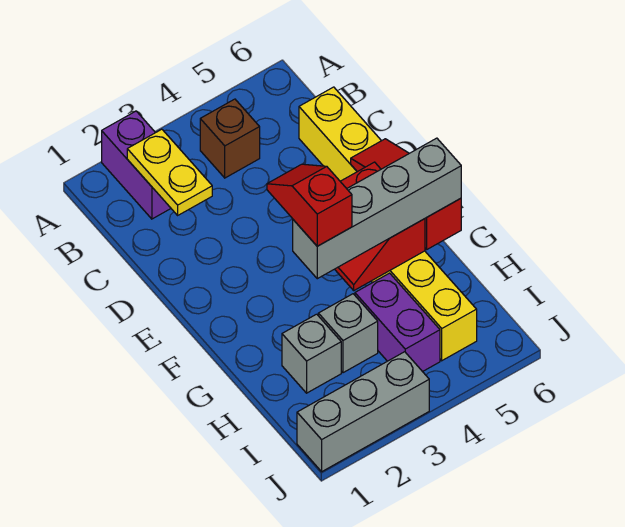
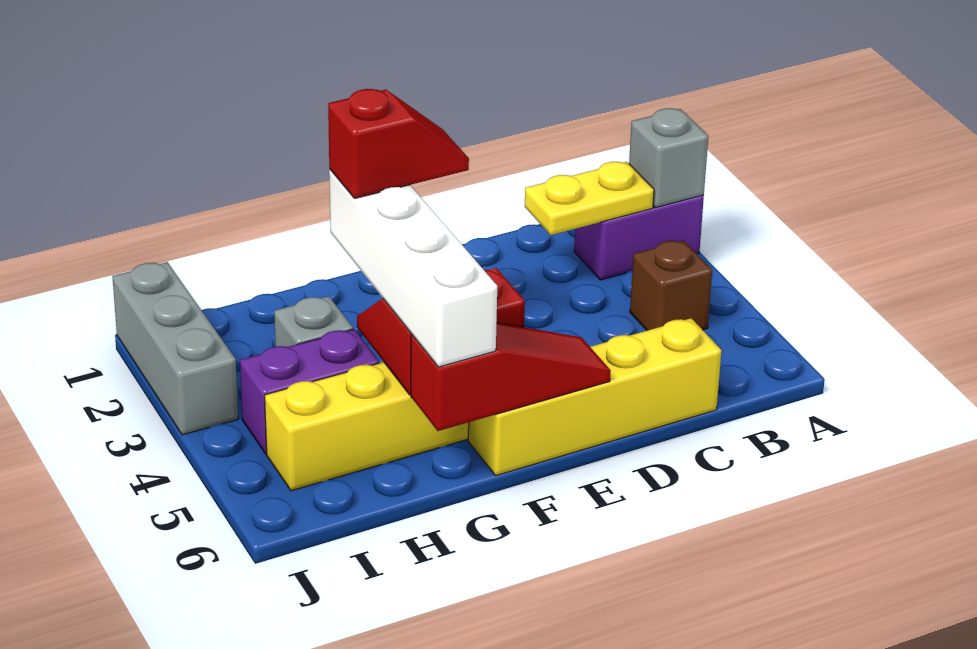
grey 1x4 brick [293,138,461,279] -> white 1x4 brick [329,170,497,367]
grey 1x1 brick [282,314,341,393] -> grey 1x1 brick moved to [629,108,708,208]

